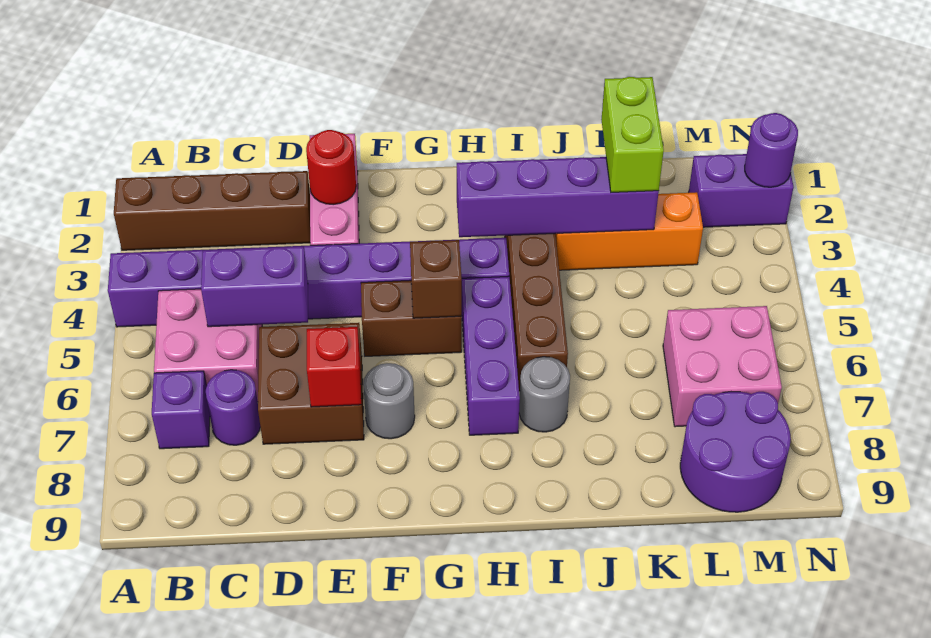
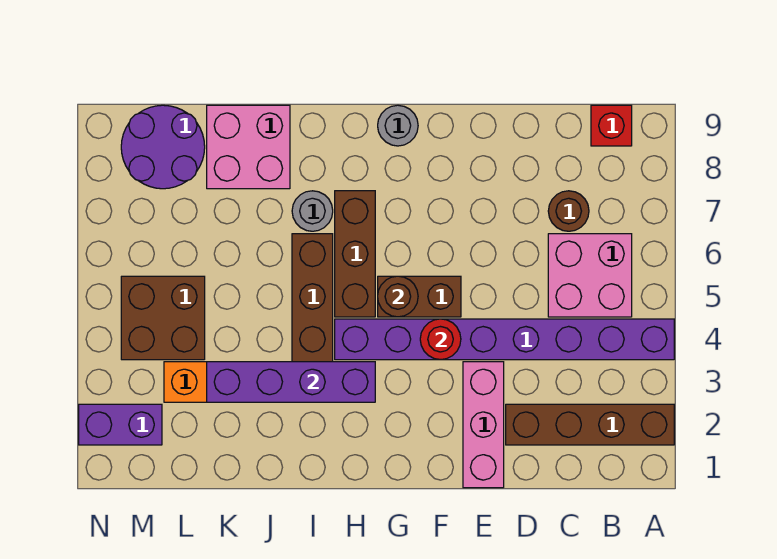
purple 1x1 brick [152,371,210,449] -> none
purple 1x2 brick [201,246,308,327] -> none
purple 1x1 round brick [206,370,260,445] -> brown 1x1 round brick [548,191,589,231]
brown 2x2 brick [258,323,364,444] -> brown 2x2 brick moved to [121,276,205,360]
red 1x1 round brick [306,130,356,205] -> red 1x1 round brick moved to [420,319,461,360]
red 1x1 brick [307,327,361,407] -> red 1x1 brick moved to [591,105,632,146]
grey 1x1 round brick [363,363,415,439] -> grey 1x1 round brick moved to [378,105,418,146]
brown 1x1 brick [410,240,462,318] -> brown 1x1 round brick [378,276,418,317]
purple 1x3 brick [462,276,520,435] -> brown 1x3 brick [335,191,375,317]
lime 1x2 brick [601,77,664,192] -> none
pink 2x2 brick [663,306,782,427] -> pink 2x2 brick moved to [207,105,290,189]
purple 1x1 round brick [745,113,798,187] -> none

